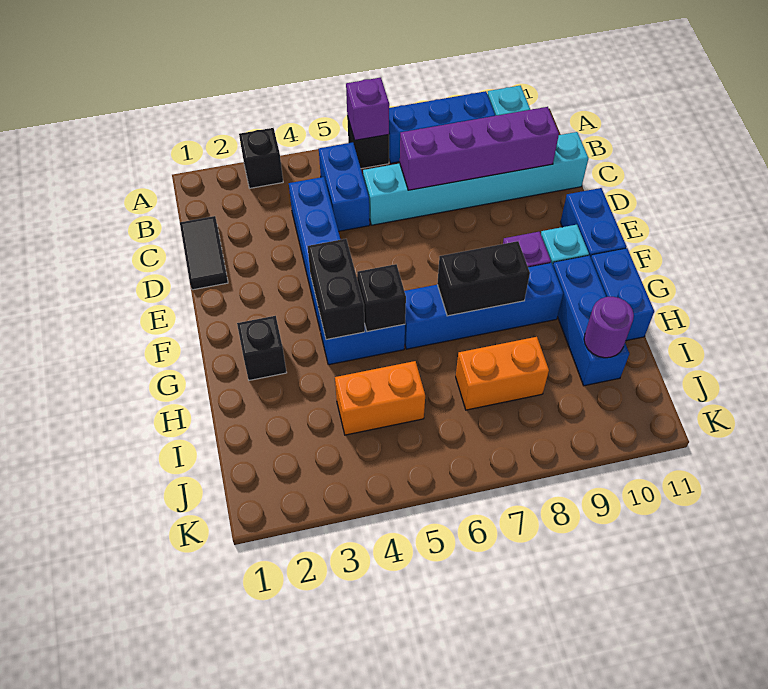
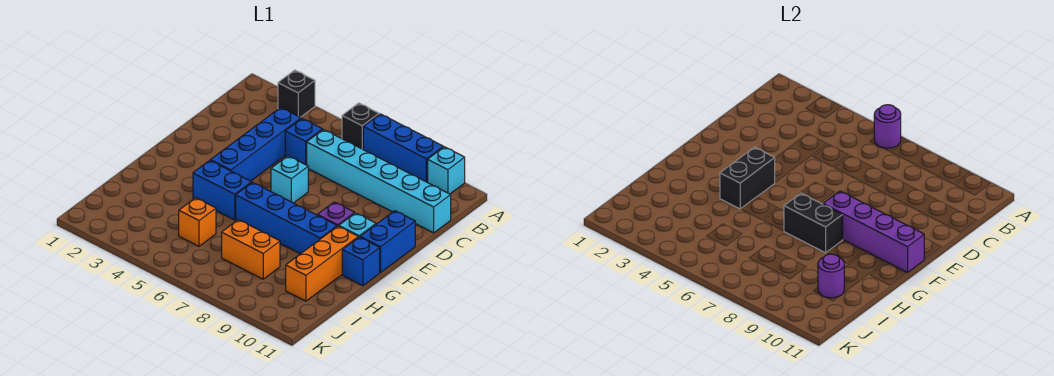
purple 1x1 brick [346,78,389,140] -> purple 1x1 round brick [874,105,901,148]
blue 1x2 brick [319,142,370,231] -> blue 1x1 brick [285,119,322,165]
black 1x2 tile [180,216,228,290] -> none
purple 1x4 brick [400,107,559,190] -> purple 1x4 brick moved to [823,191,924,272]
none -> cyan 1x1 brick [271,156,308,203]
black 1x1 brick [237,316,287,380] -> none
black 1x1 brick [357,264,406,332] -> none
blue 1x3 brick [553,256,629,386] -> orange 1x3 brick [286,226,358,301]
blue 1x2 brick [591,248,654,341] -> blue 1x1 brick [342,237,380,286]
orange 1x2 brick [335,361,425,435] -> orange 1x1 brick [179,198,216,246]

